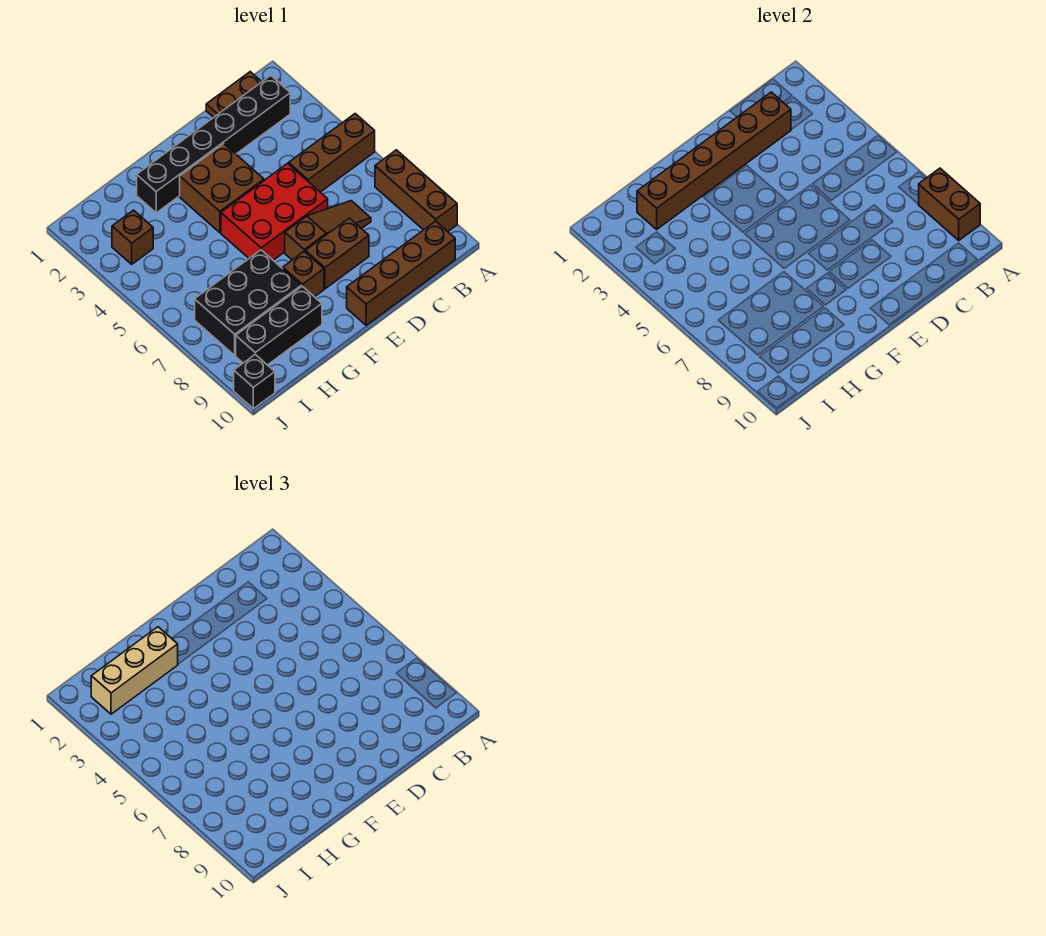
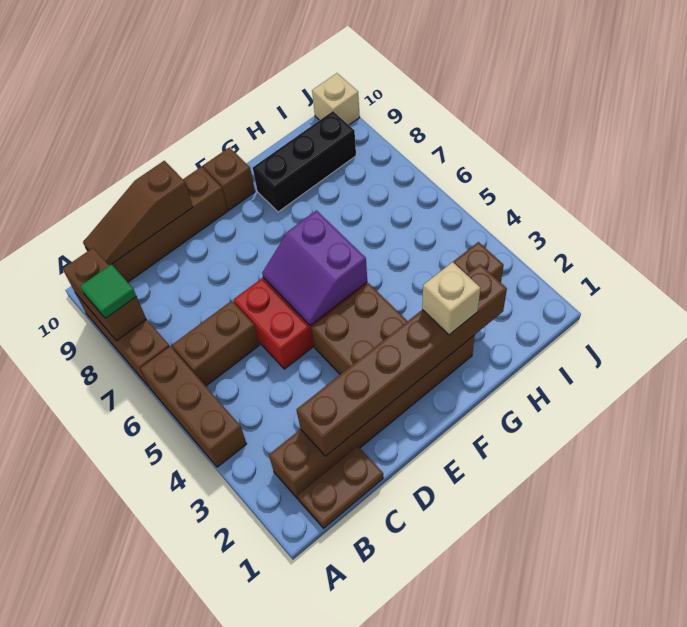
brown 1x3 brick [289,114,375,192] -> brown 1x3 brick turned to [140,346,247,467]
none -> green 1x1 tile [80,264,136,319]
black 1x6 brick [137,76,290,213] -> brown 1x6 brick [269,335,475,499]
brown 1x3 slope [285,201,371,260] -> brown 1x3 slope moved to [83,161,193,265]
brown 1x2 brick [305,218,369,289] -> brown 1x2 brick moved to [172,301,259,386]
none -> purple 2x2 slope [262,211,367,325]
brown 1x1 brick [283,251,324,297] -> brown 1x1 brick moved to [203,147,255,210]
tan 1x3 brick [91,627,178,714] -> tan 1x1 brick [422,262,480,335]
black 2x3 brick [195,250,301,355] -> none
black 1x1 brick [234,355,275,409] -> tan 1x1 brick [312,73,360,125]

